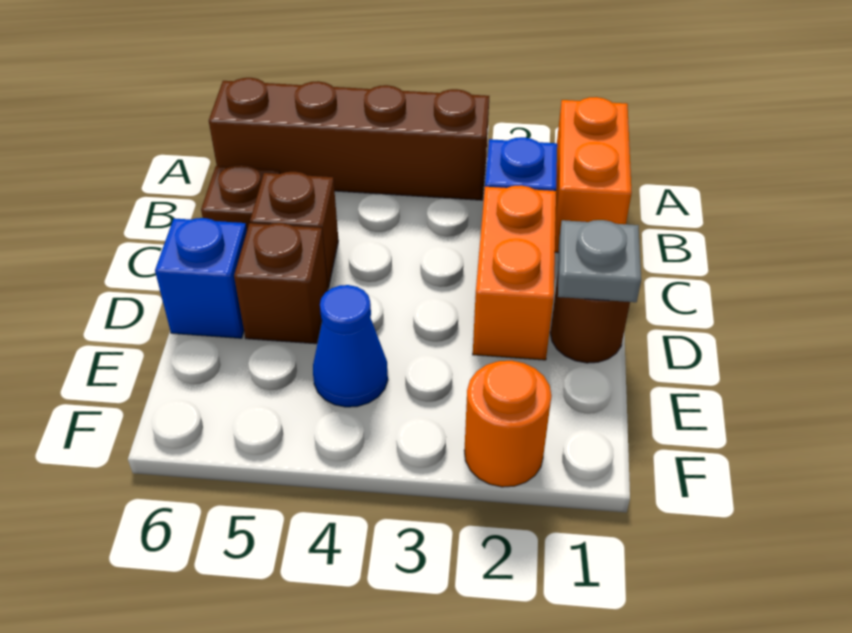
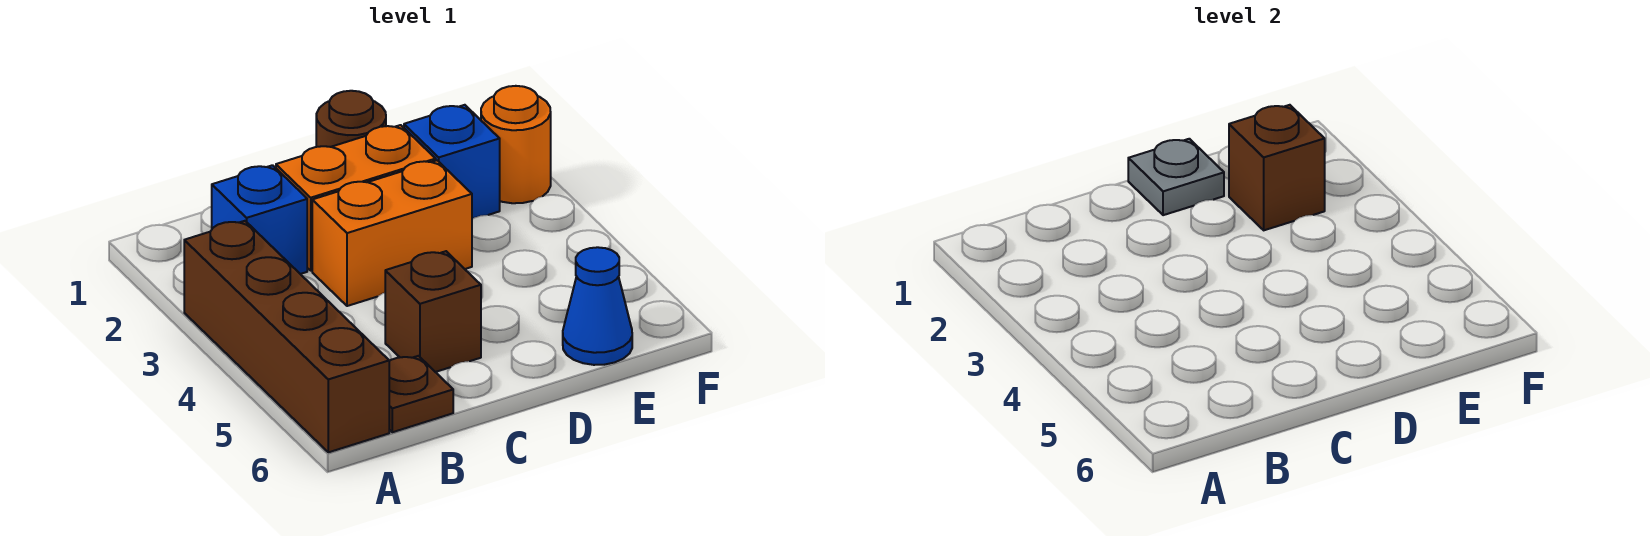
orange 1x2 brick [555,97,632,253] -> orange 1x2 brick moved to [312,160,472,306]
brown 1x1 brick [234,223,328,344] -> brown 1x1 brick moved to [1229,105,1325,230]
blue 1x1 brick [155,218,247,338] -> blue 1x1 brick moved to [404,105,500,219]
blue 1x1 cone [313,285,388,407] -> blue 1x1 cone moved to [563,247,632,365]

